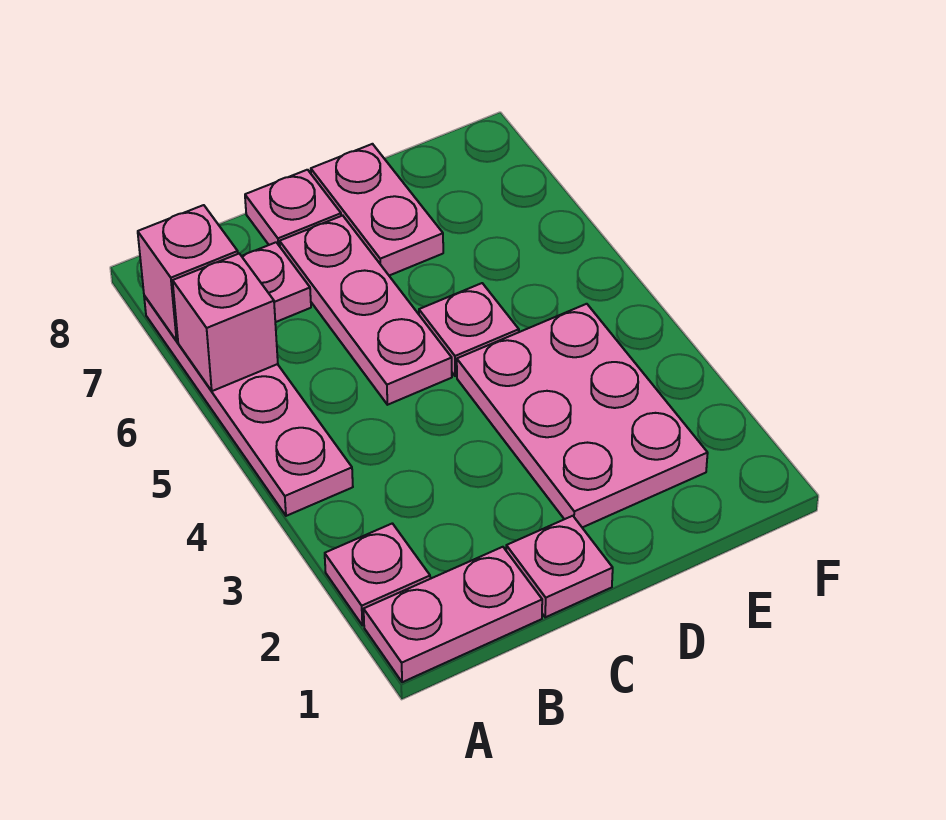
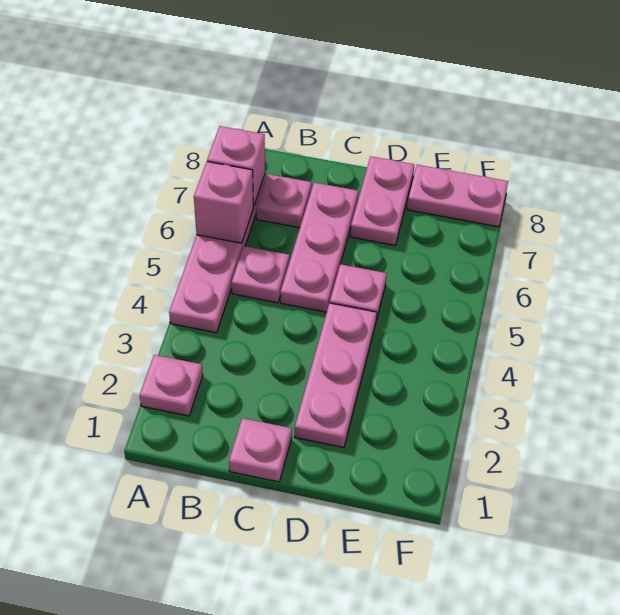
pink 1x2 plate [364,547,542,682] -> pink 1x2 plate moved to [407,165,508,227]
pink 1x1 plate [245,170,341,246] -> pink 1x1 plate moved to [232,246,289,303]
pink 2x3 plate [457,304,708,528] -> pink 1x3 plate [295,303,377,448]

